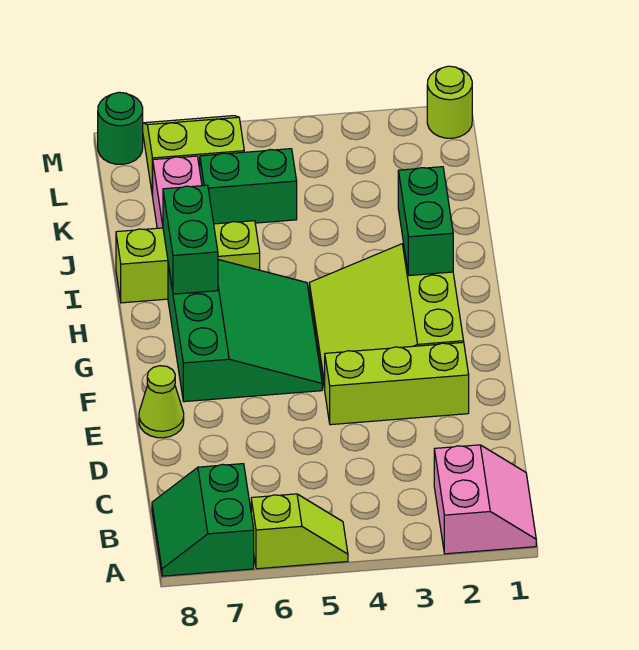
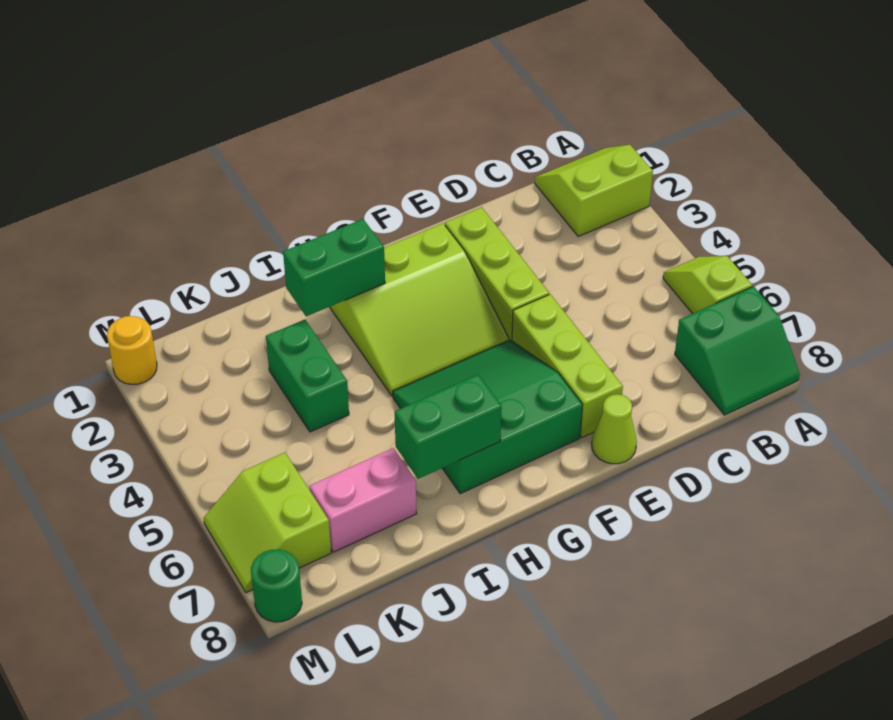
pink 2x2 slope [434,445,536,554] -> lime 2x2 slope [535,145,653,236]
lime 1x3 brick [116,221,260,303] -> lime 1x3 brick moved to [512,294,623,437]
green 1x2 brick [200,149,297,224] -> green 1x2 brick moved to [266,320,349,432]
lime 1x1 round brick [427,66,472,138] -> yellow 1x1 round brick [107,316,157,384]

